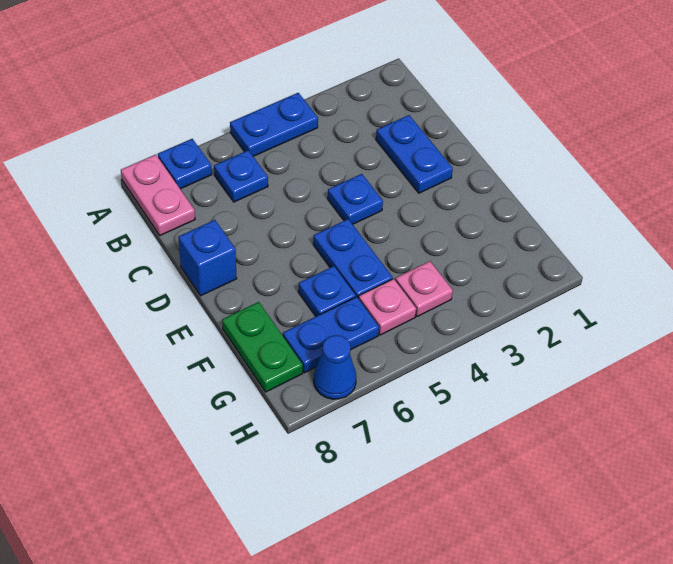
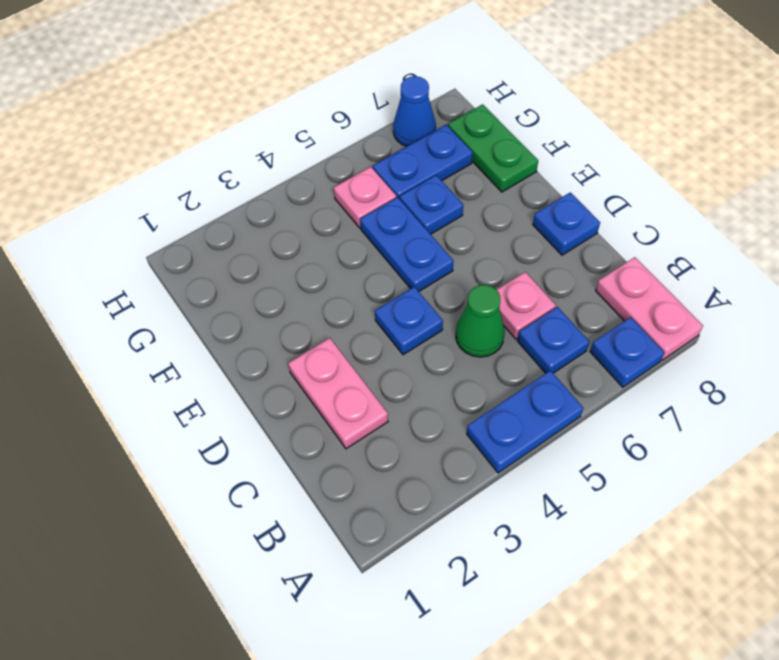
blue 1x2 plate [376,115,453,193] -> pink 1x2 plate [288,338,388,449]
none -> green 1x1 cone [456,285,505,357]
blue 1x1 brick [178,220,237,296] -> blue 1x1 plate [533,192,600,255]
pink 1x1 plate [395,261,453,317] -> pink 1x1 plate moved to [497,272,556,339]

